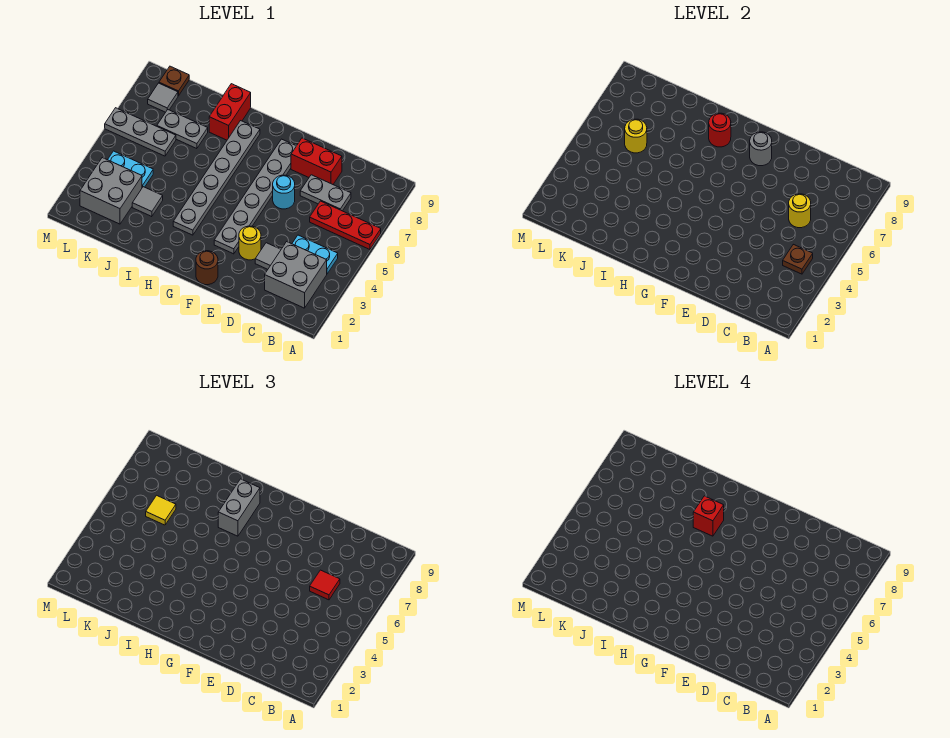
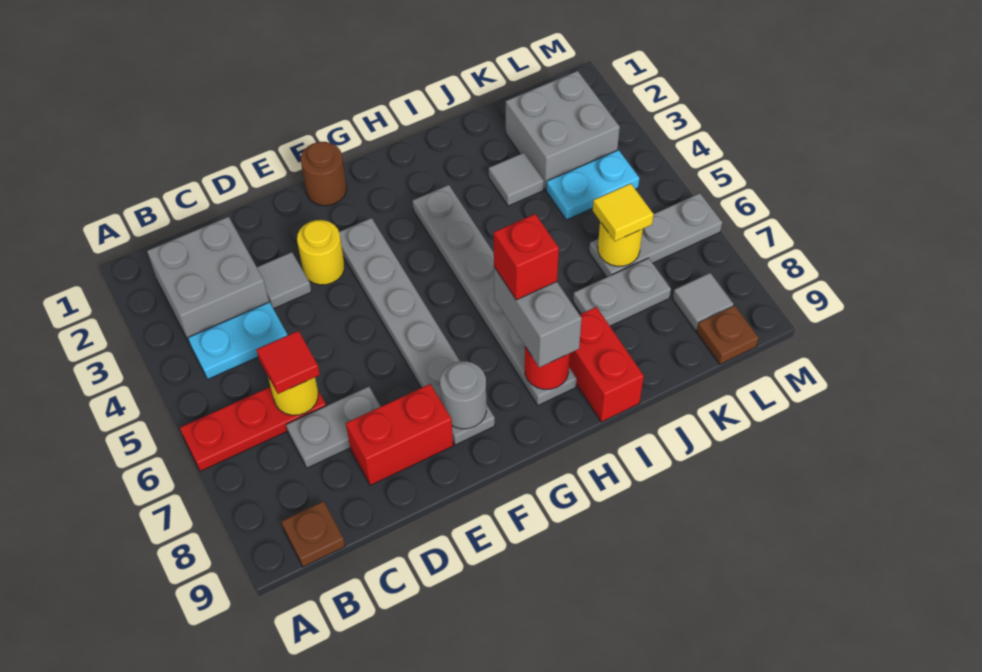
brown 1x1 plate [783,244,813,274] -> brown 1x1 plate moved to [281,501,345,567]
cyan 1x1 round brick [273,175,295,209] -> none

